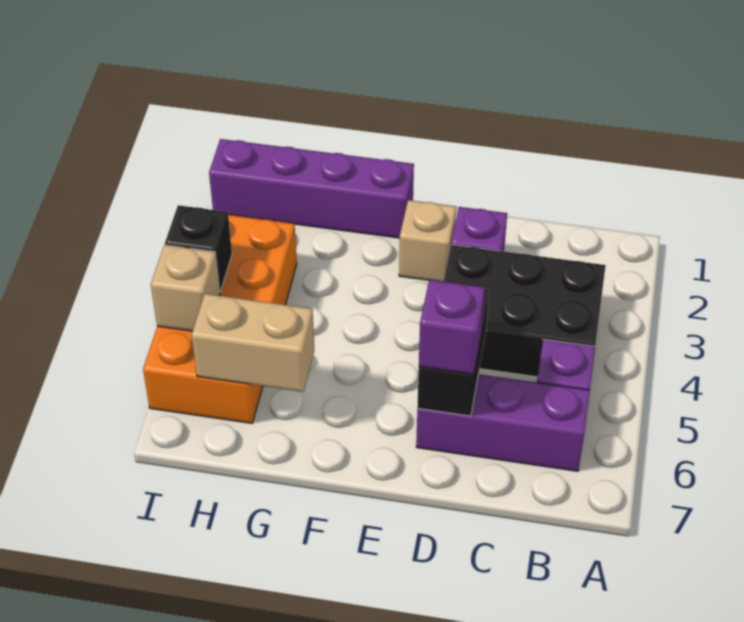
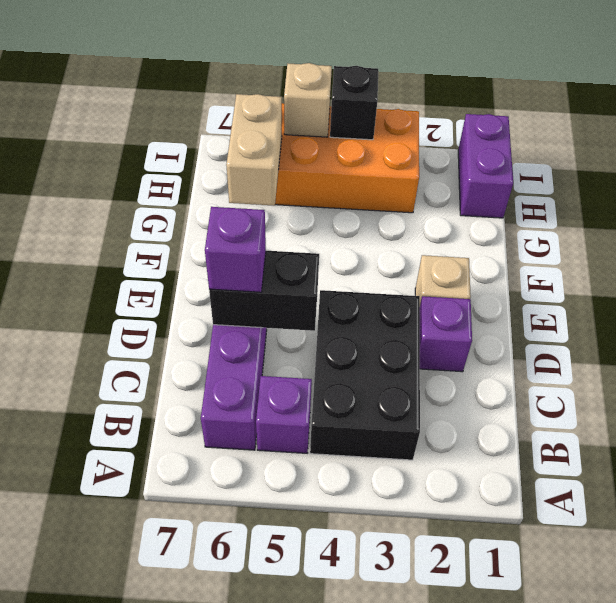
purple 1x4 brick [209,139,414,238] -> purple 1x2 brick [458,114,513,218]

